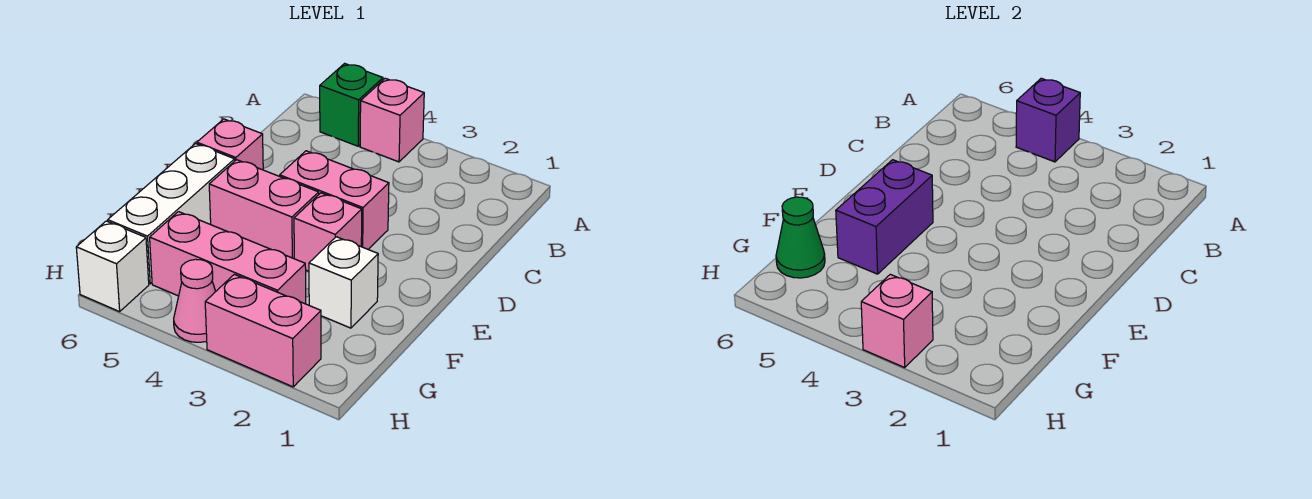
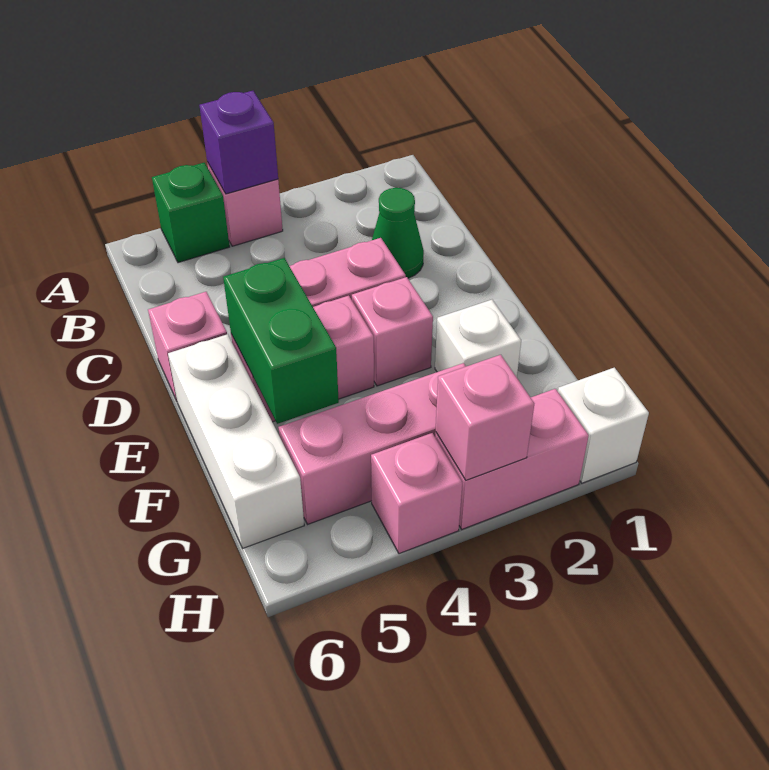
purple 1x2 brick [836,160,933,274] -> green 1x2 brick [223,258,339,424]
green 1x1 cone [776,197,825,278] -> green 1x1 cone moved to [372,188,424,278]
pink 1x1 cone [174,259,216,342] -> pink 1x1 brick [371,433,462,554]
white 1x1 brick [76,221,149,312] -> white 1x1 brick moved to [558,368,649,483]

